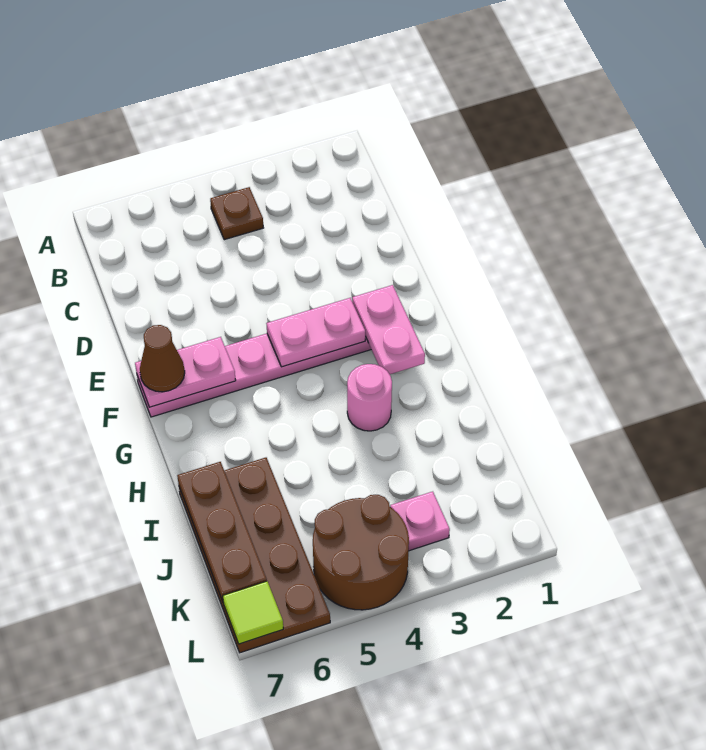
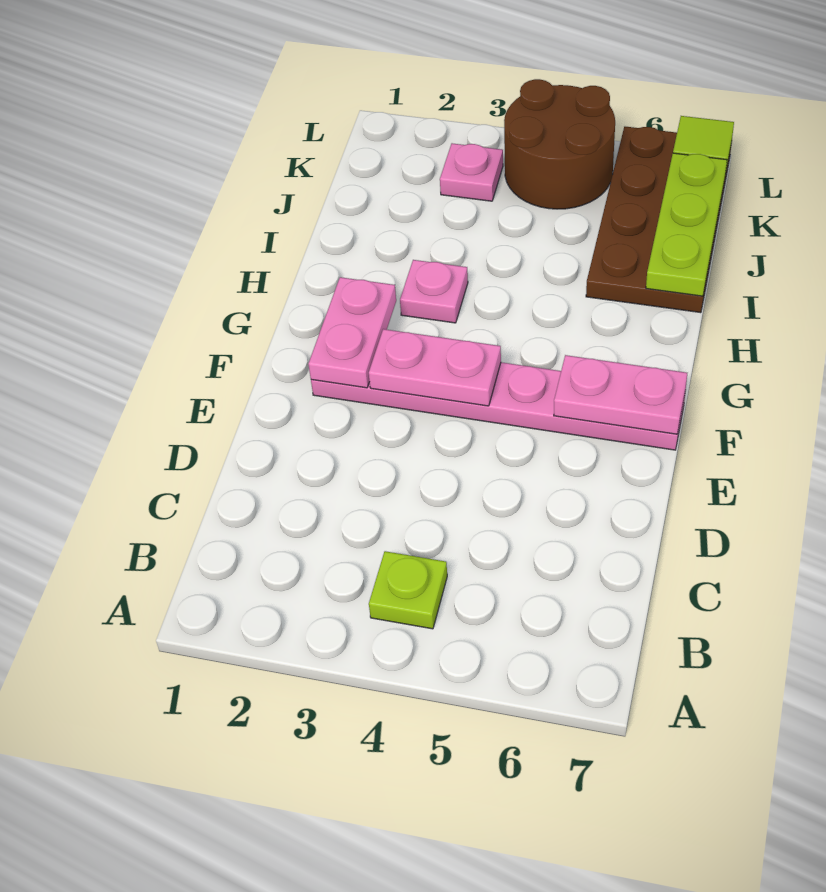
brown 1x1 plate [210,187,263,240] -> lime 1x1 plate [369,551,447,629]
brown 1x1 cone [140,325,185,392] -> none
pink 1x1 round brick [347,364,392,431] -> pink 1x1 plate [400,260,468,323]
brown 1x3 plate [177,462,267,601] -> lime 1x3 plate [646,153,727,296]

